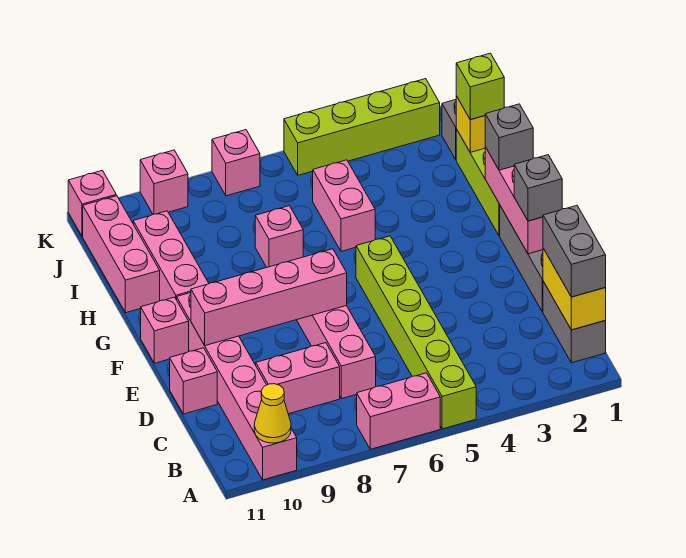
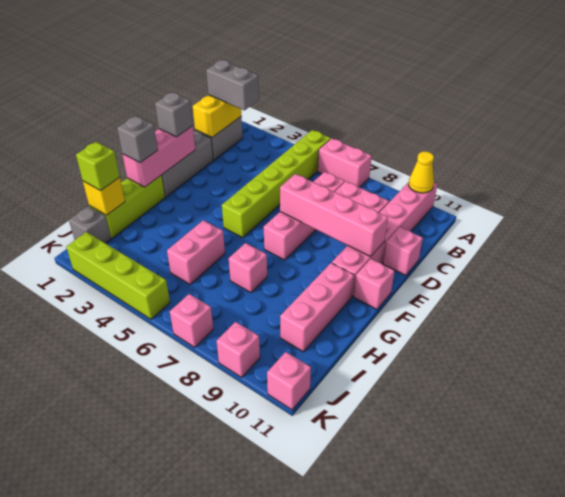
grey 1x2 brick [543,206,606,297] -> grey 1x2 brick turned to [206,60,259,110]
pink 1x3 brick [83,196,160,313] -> none

